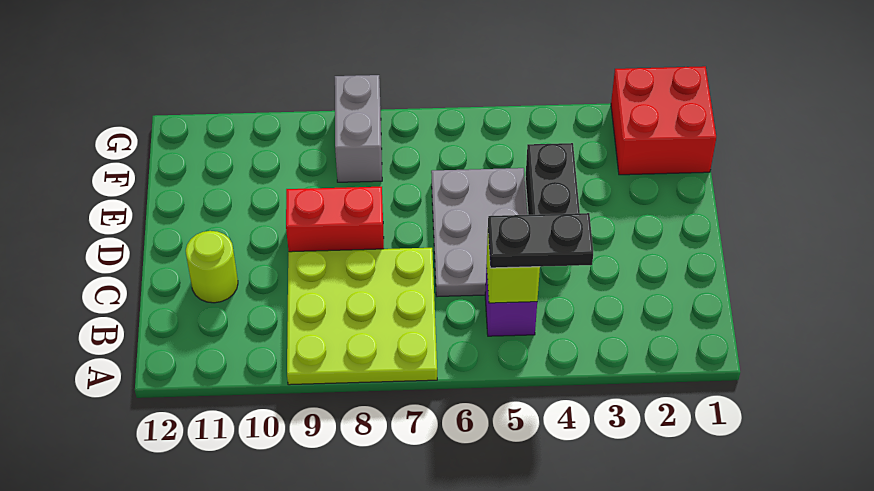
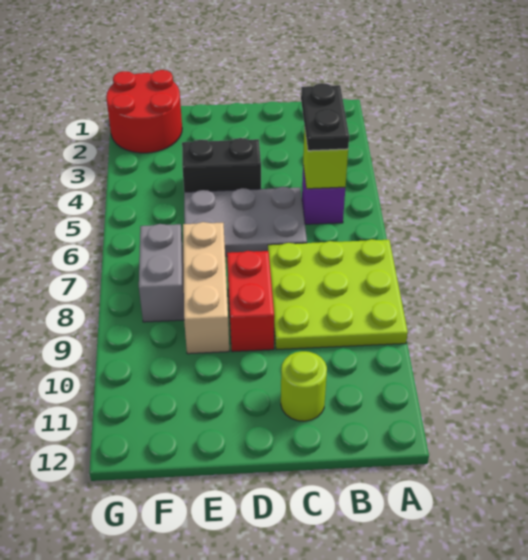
none -> tan 1x3 brick [183,222,229,354]
red 2x2 brick [611,66,716,175] -> red 2x2 round brick [106,70,182,153]
grey 1x2 brick [335,75,382,182] -> grey 1x2 brick turned to [139,224,184,322]

